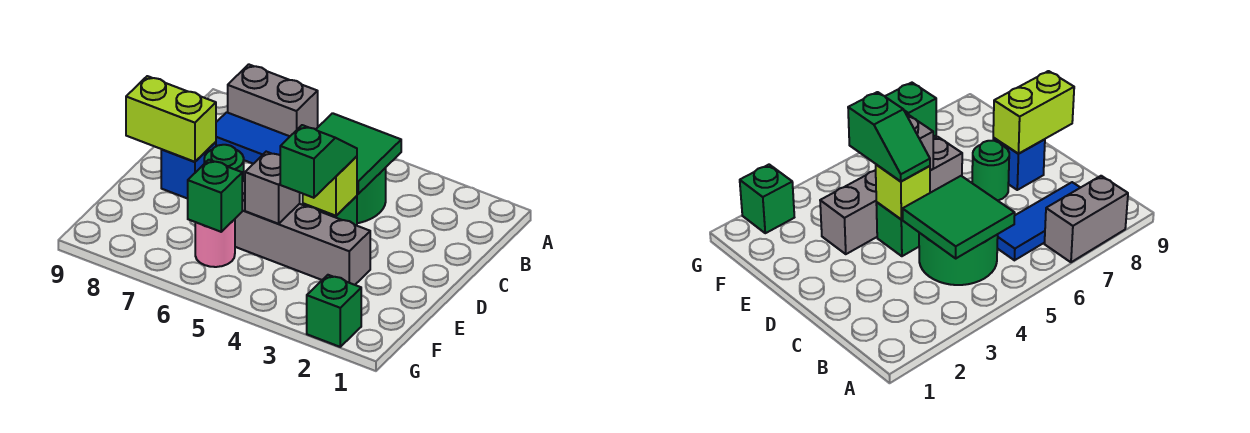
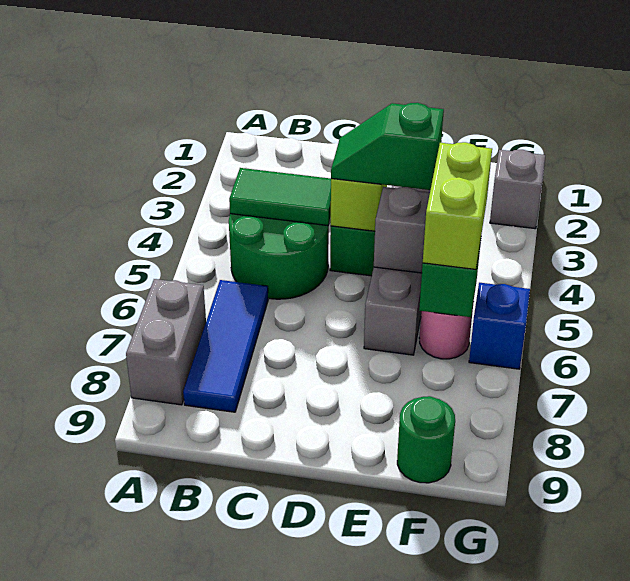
green 2x2 tile [316,113,401,194] -> green 1x2 tile [229,168,331,226]
green 1x1 round brick [204,145,244,181] -> green 1x1 round brick moved to [397,396,455,483]
blue 1x1 brick [161,142,216,199] -> blue 1x1 brick moved to [469,283,530,369]
lime 1x2 brick [126,76,216,162] -> lime 1x2 brick moved to [423,142,492,269]
green 1x1 brick [307,275,361,347] -> grey 1x1 brick [490,150,545,229]

